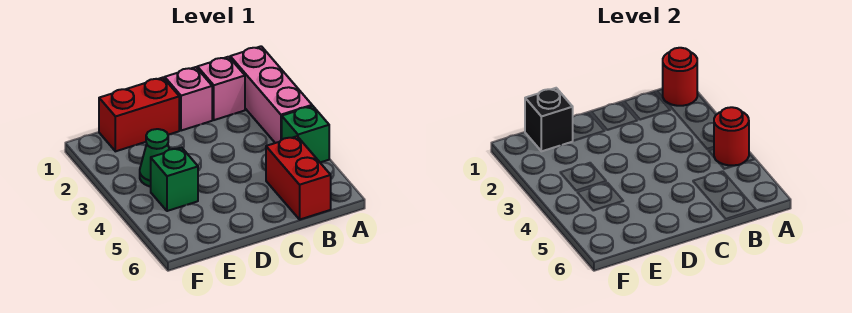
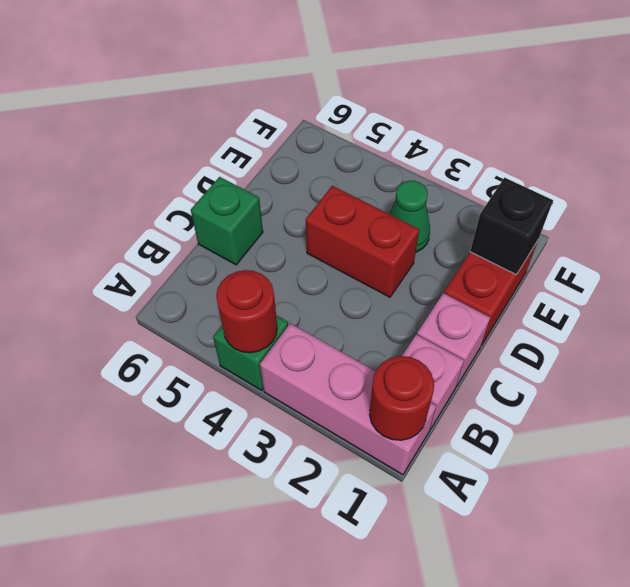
red 1x2 brick [266,136,331,219] -> red 1x2 brick moved to [306,186,419,297]
green 1x1 brick [151,148,198,211] -> green 1x1 brick moved to [191,177,263,265]

